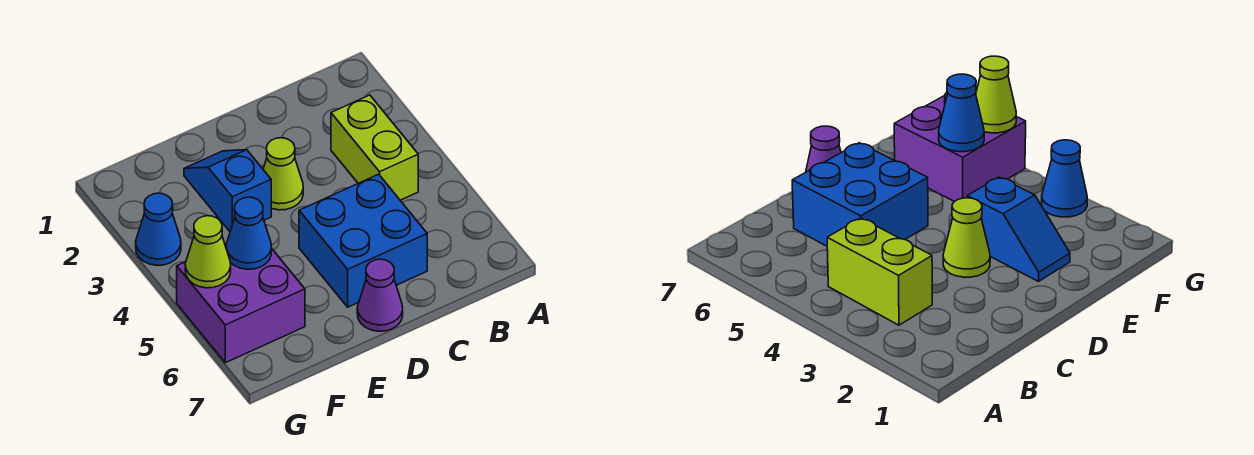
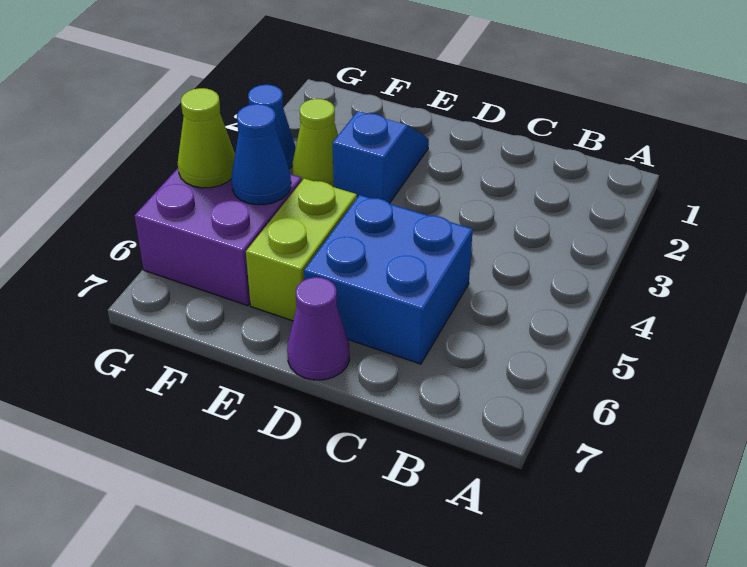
lime 1x2 brick [331,95,418,200] -> lime 1x2 brick moved to [246,178,357,321]
lime 1x1 cone [263,138,303,210] -> lime 1x1 cone moved to [292,99,338,187]

